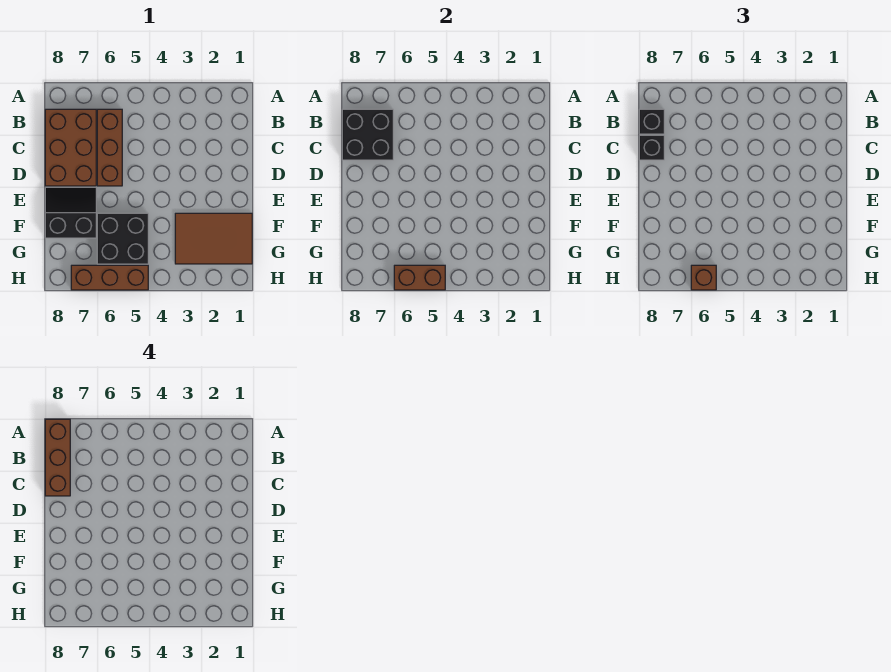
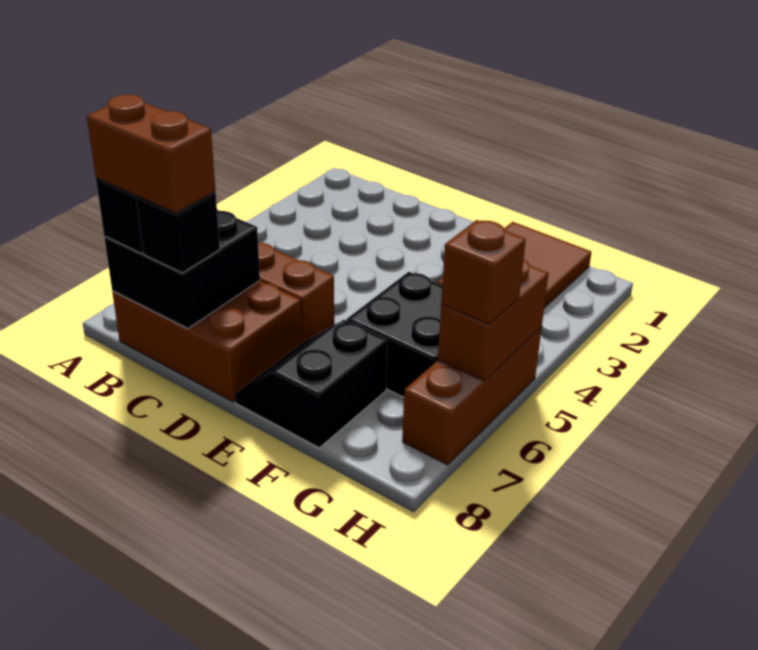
brown 1x3 brick [45,419,70,496] -> brown 1x2 brick [87,94,216,213]

